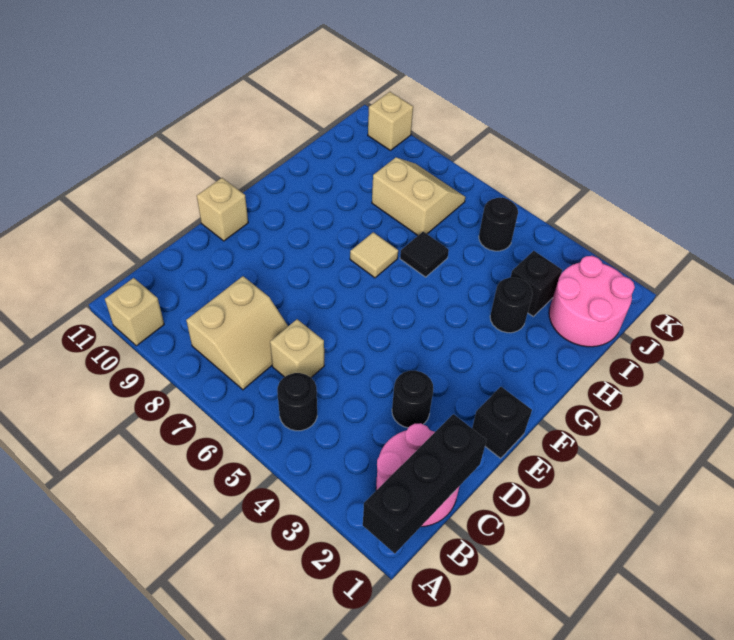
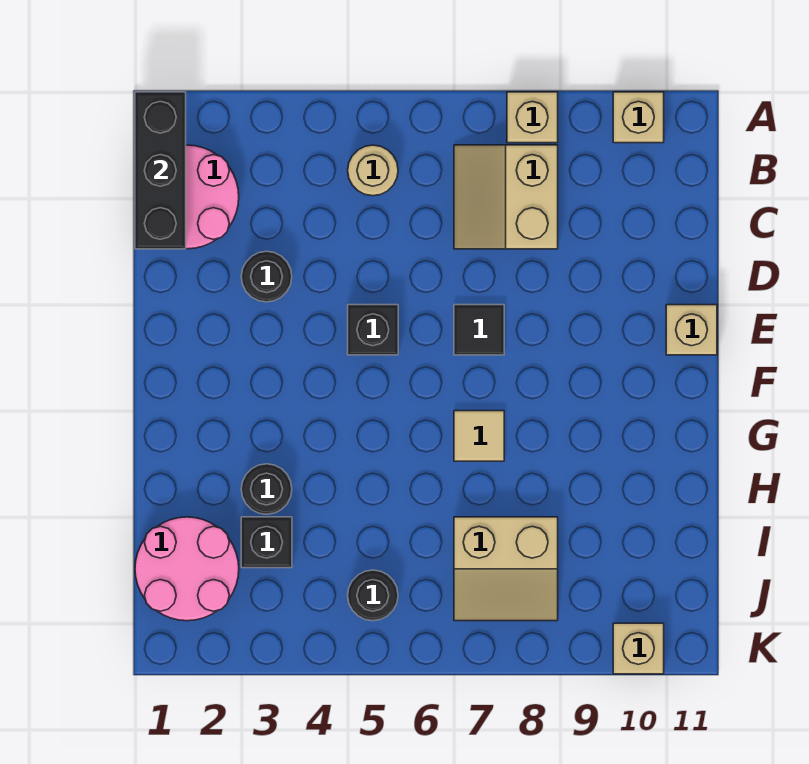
black 1x1 round brick [277,373,317,431] -> tan 1x1 round brick [348,145,398,196]
tan 1x1 brick [270,319,324,377] -> tan 1x1 brick moved to [507,92,558,143]
black 1x1 brick [472,387,532,458] -> black 1x1 brick moved to [348,305,398,355]
black 1x1 tile [400,232,449,277] -> black 1x1 tile moved to [454,305,504,355]

